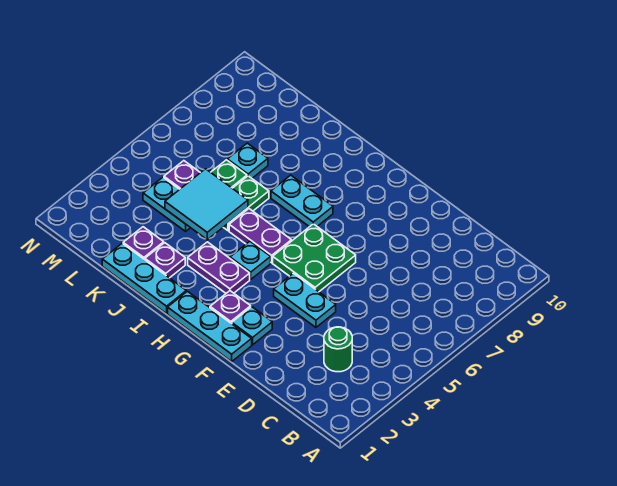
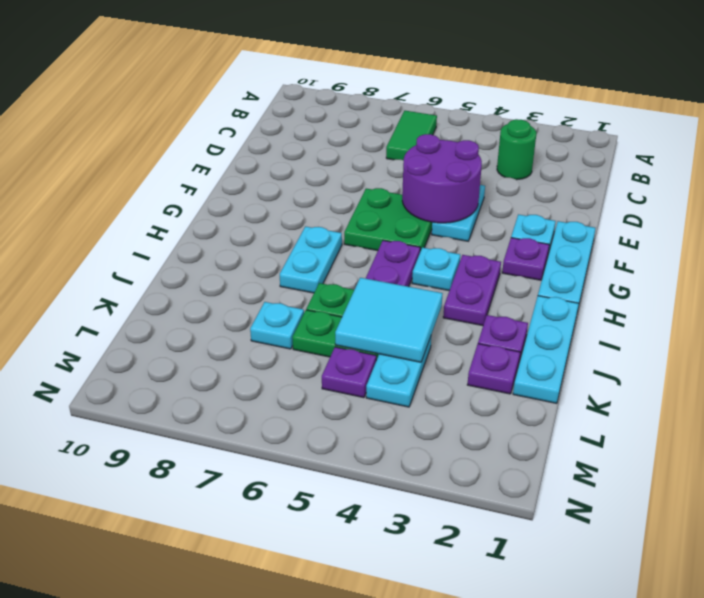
none -> green 1x2 tile [386,111,437,160]
none -> purple 2x2 round brick [402,134,482,223]

